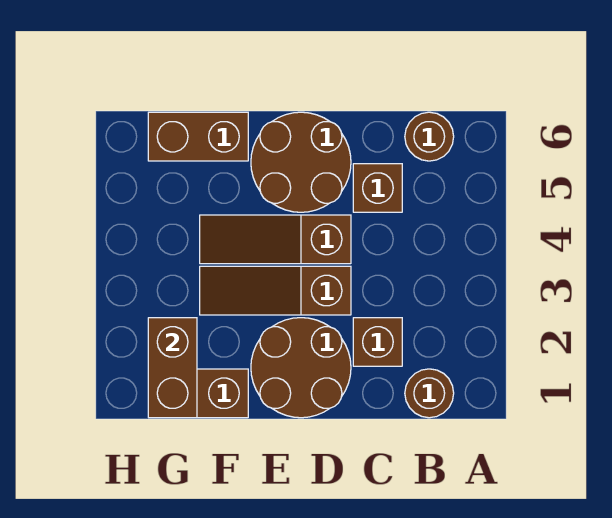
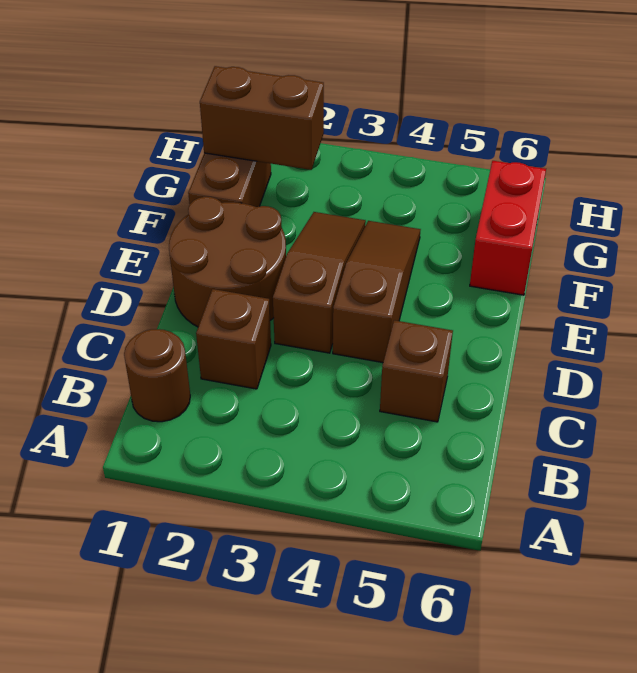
brown 1x1 round brick [405,112,454,161] -> none
brown 2x2 round brick [251,112,351,212] -> none
brown 1x2 brick [148,112,248,161] -> red 1x2 brick [470,161,546,295]

